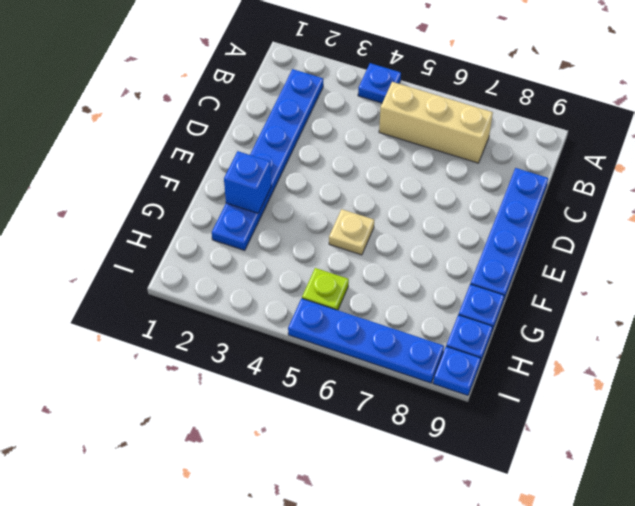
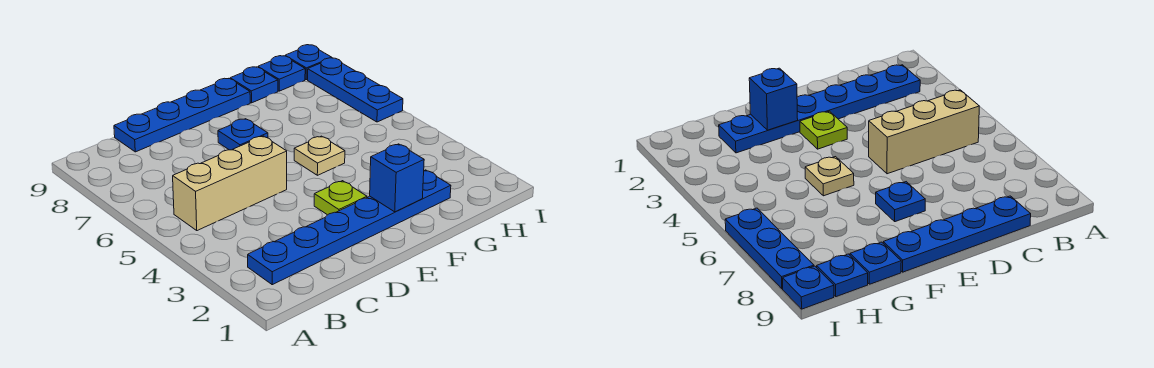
blue 1x1 plate [358,63,401,103] -> blue 1x1 plate moved to [218,119,268,150]
tan 1x3 brick [379,82,493,163] -> tan 1x3 brick turned to [173,136,287,231]
lime 1x1 plate [302,268,349,310] -> lime 1x1 plate moved to [314,181,367,215]
blue 1x4 plate [288,298,444,383] -> blue 1x3 plate [308,58,403,122]

